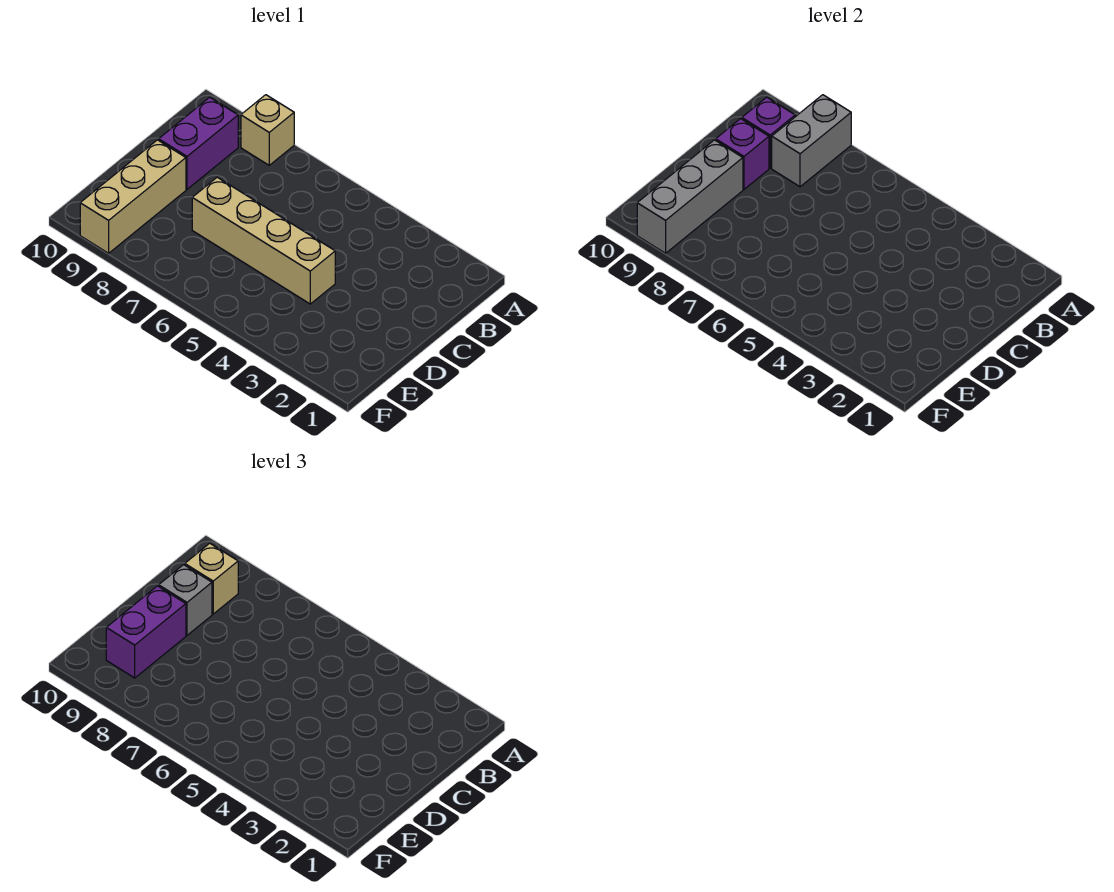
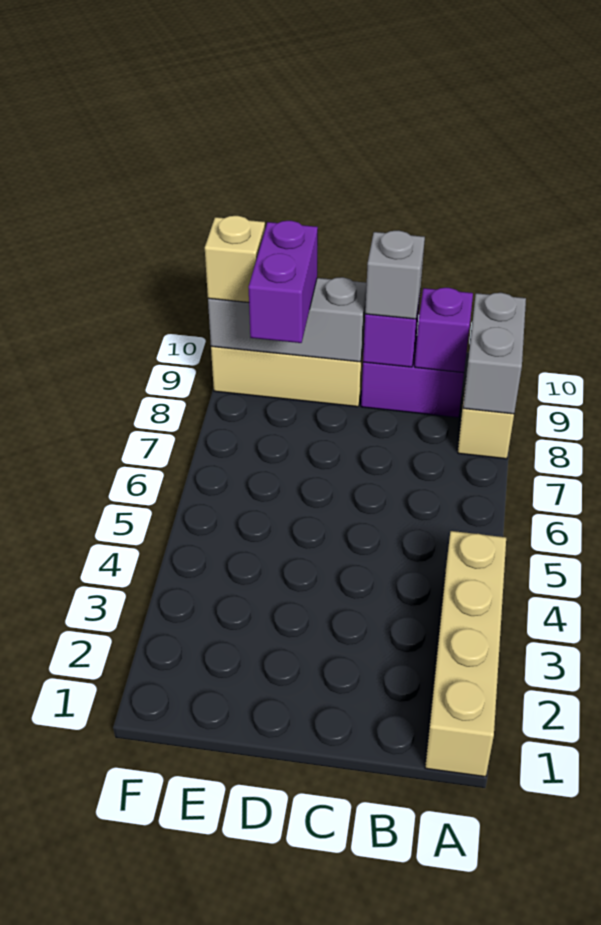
grey 1x2 brick [772,95,851,187] -> grey 1x2 brick turned to [463,293,526,414]
tan 1x1 brick [185,543,238,614] -> tan 1x1 brick moved to [205,216,265,302]
tan 1x4 brick [192,177,335,304] -> tan 1x4 brick moved to [425,531,506,777]
purple 1x2 brick [106,586,186,678] -> purple 1x2 brick turned to [249,221,318,343]

